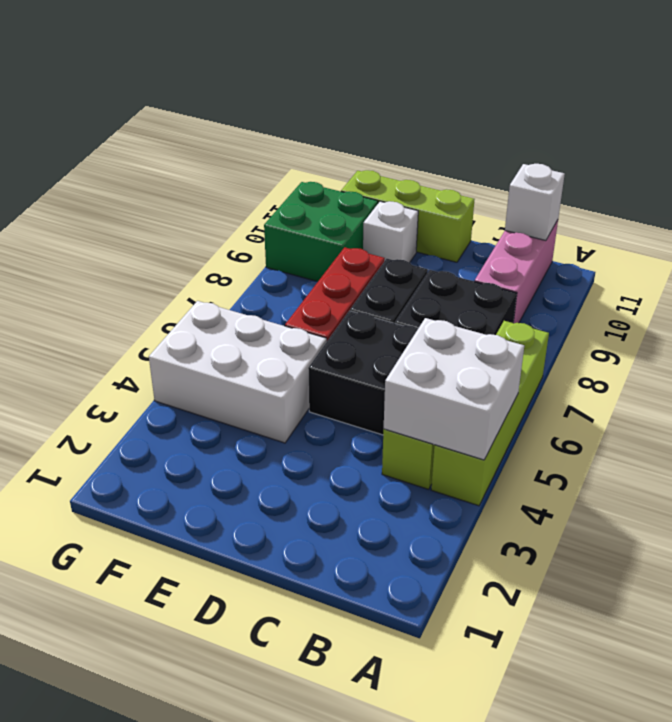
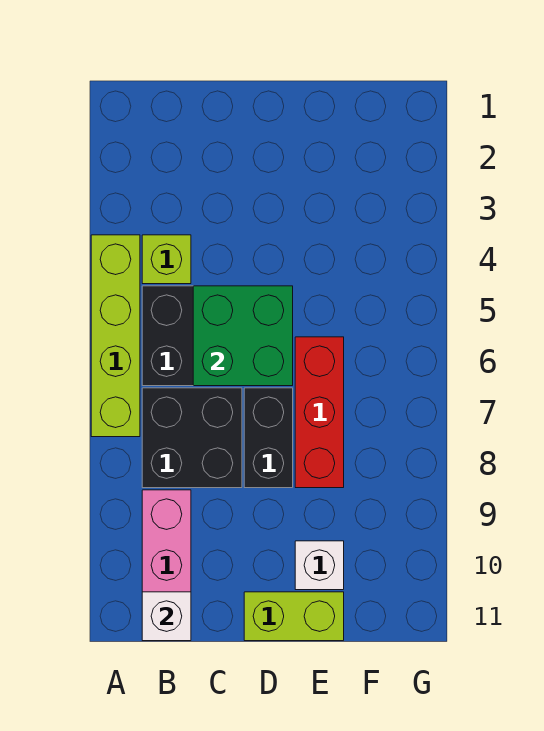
white 2x2 brick [384,318,524,460] -> none
lime 1x3 brick [341,170,475,262] -> lime 1x2 brick [244,592,344,641]
white 2x3 brick [149,301,327,443] -> none
green 2x2 brick [264,182,378,282] -> green 2x2 brick moved to [193,286,293,386]

